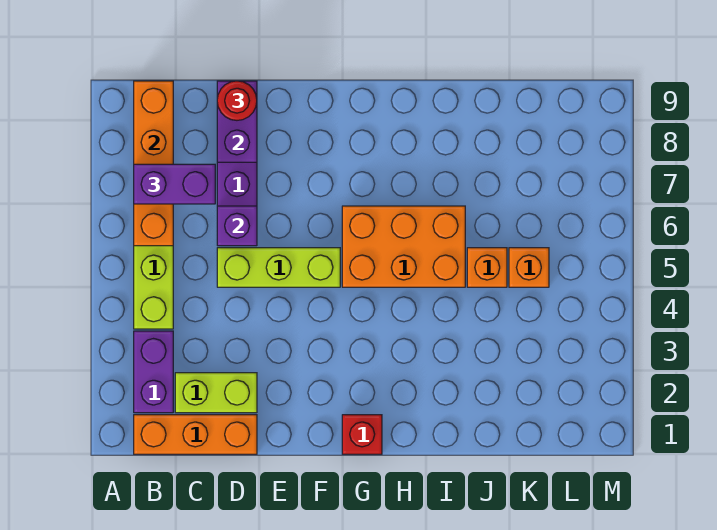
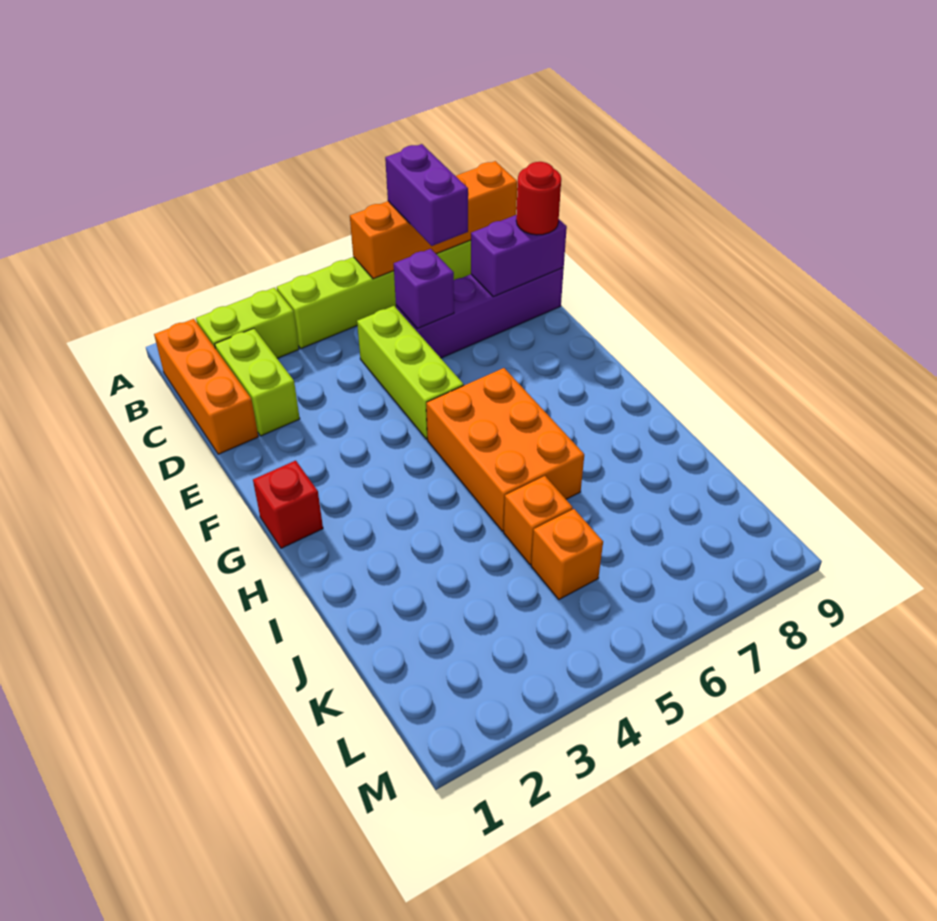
purple 1x2 brick [134,331,173,413] -> lime 1x2 brick [196,288,299,358]

